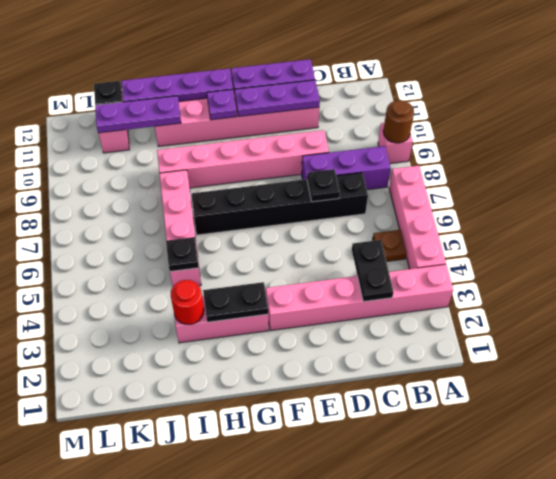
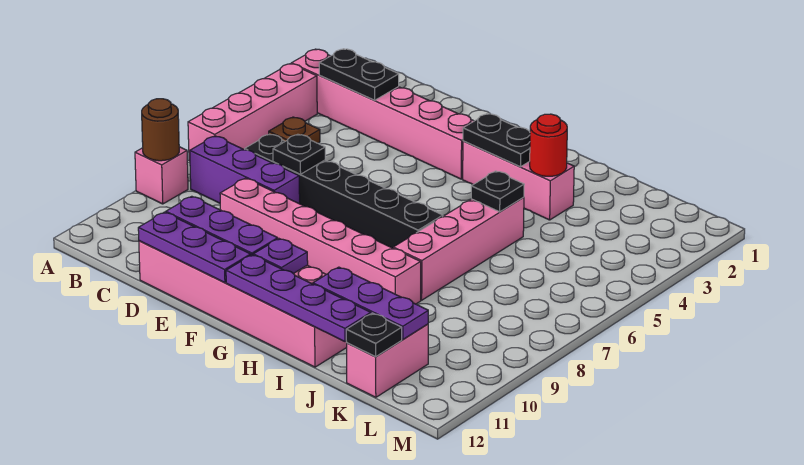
black 1x2 plate [352,240,394,302] -> black 1x2 plate turned to [319,49,399,100]

